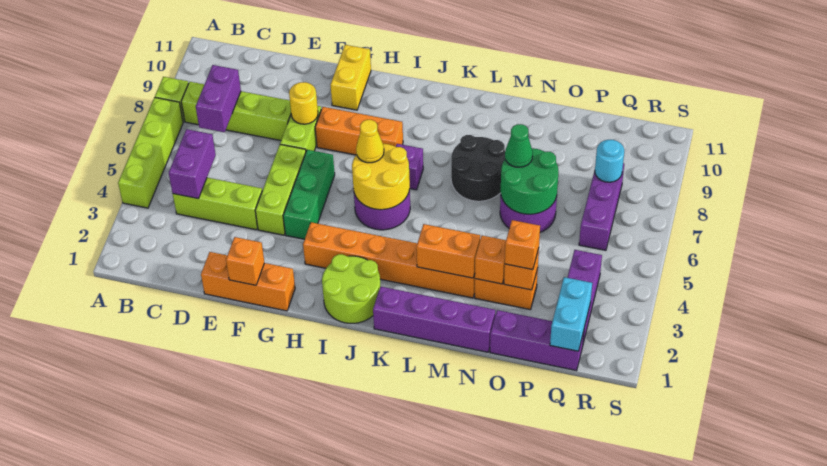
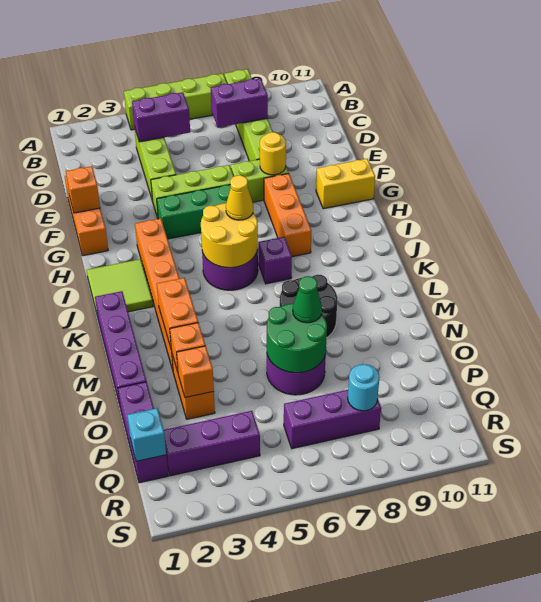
lime 2x2 round brick [322,254,380,323] -> lime 2x2 tile [87,259,153,313]
orange 1x1 brick [505,220,540,270] -> none
cyan 1x2 brick [550,277,592,351] -> cyan 1x1 brick [127,408,166,461]

